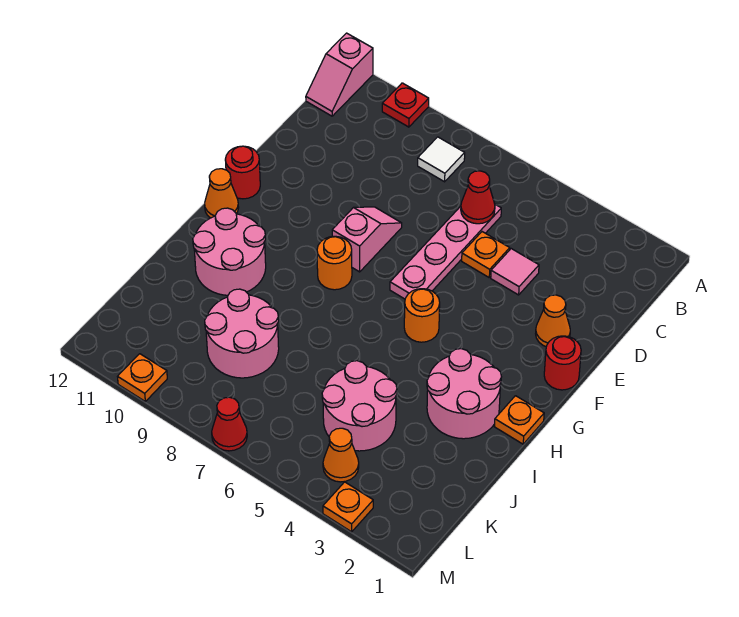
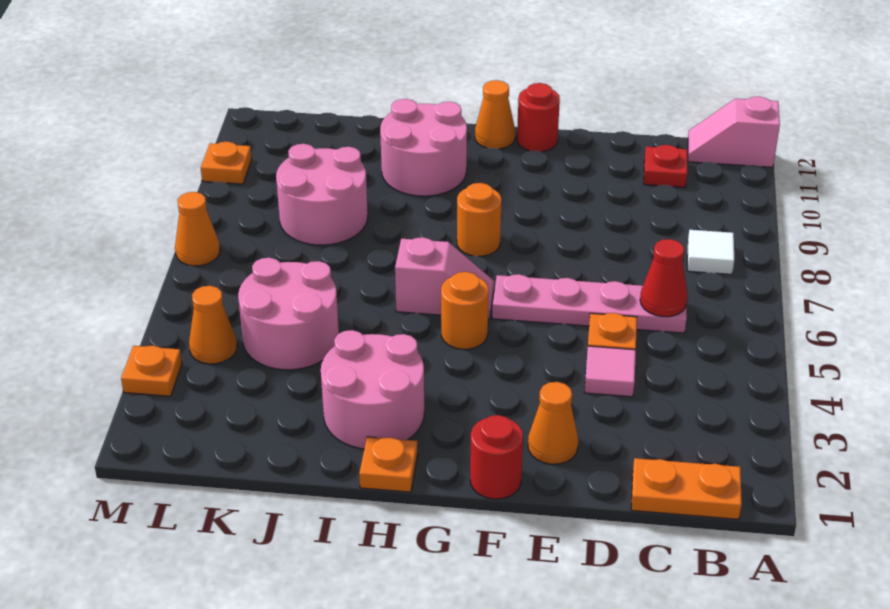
red 1x1 plate [382,83,429,127] -> red 1x1 plate moved to [644,145,687,187]
none -> orange 1x2 plate [631,458,742,519]
pink 1x2 slope [332,207,402,272] -> pink 1x2 slope moved to [395,237,494,319]
red 1x1 cone [212,397,247,451] -> orange 1x1 cone [175,192,220,266]

